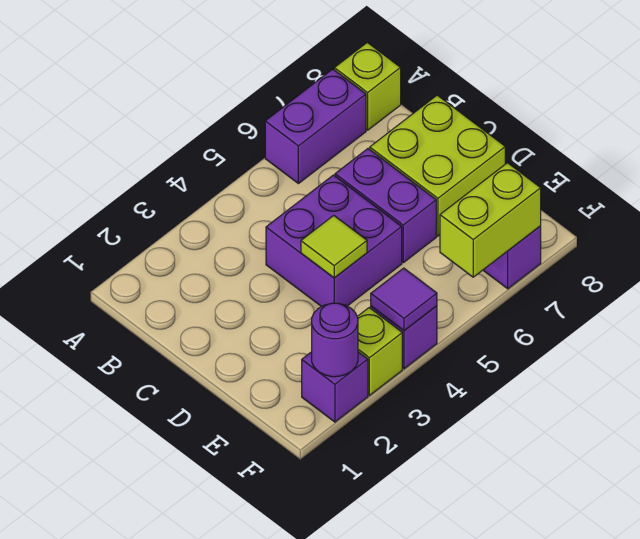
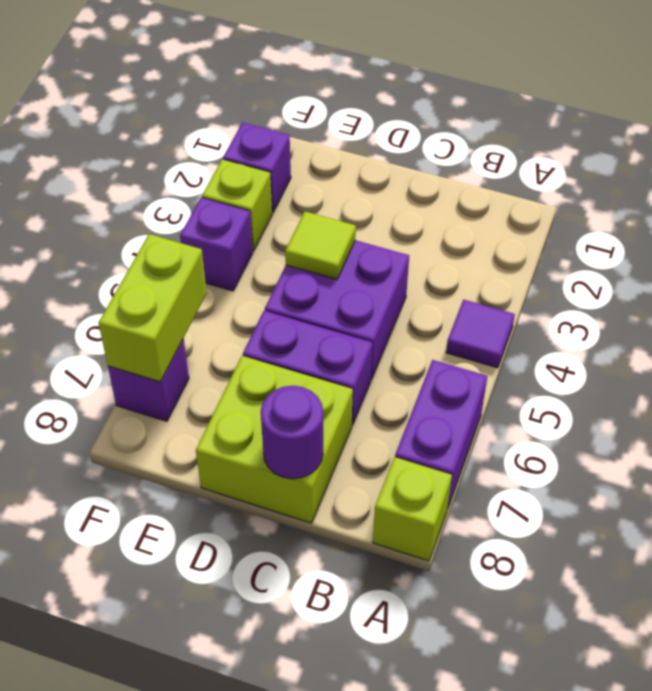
purple 1x1 round brick [312,303,358,377] -> purple 1x1 round brick moved to [261,386,323,479]
purple 1x1 tile [371,268,437,330] -> purple 1x1 tile moved to [446,300,515,368]

